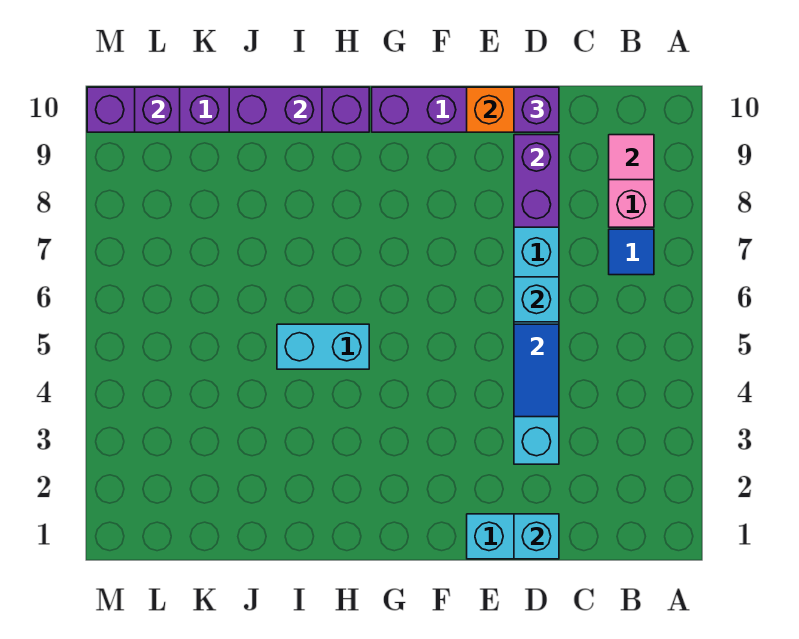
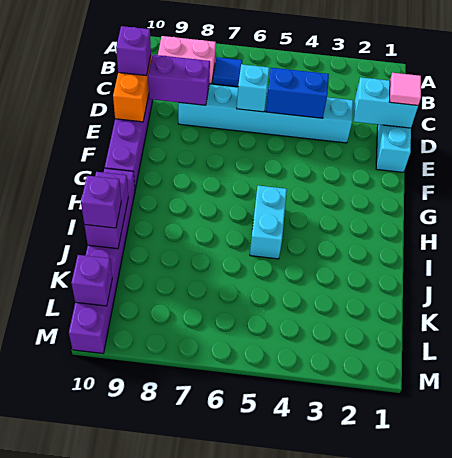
pink 1x1 tile [609,135,654,180] -> pink 1x1 tile moved to [389,73,421,105]
cyan 1x1 brick [514,514,559,559] -> cyan 1x2 brick [354,77,418,128]
blue 1x2 tile [514,324,559,417] -> blue 1x2 brick [266,68,329,118]
none -> purple 1x1 brick [81,176,121,228]

